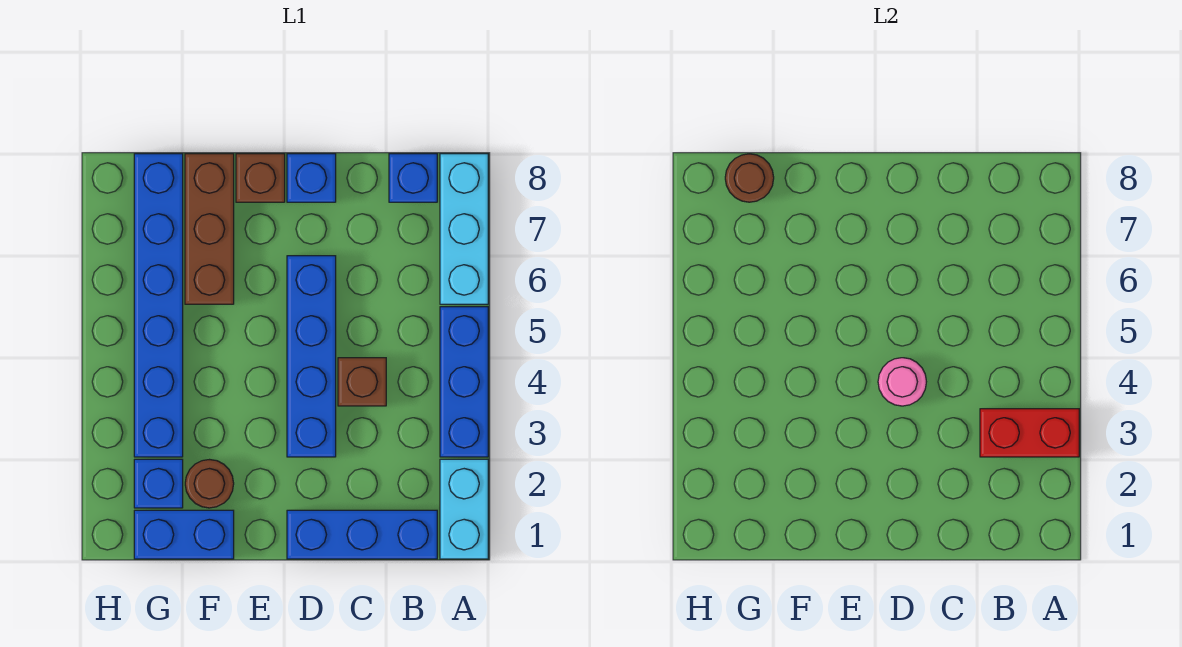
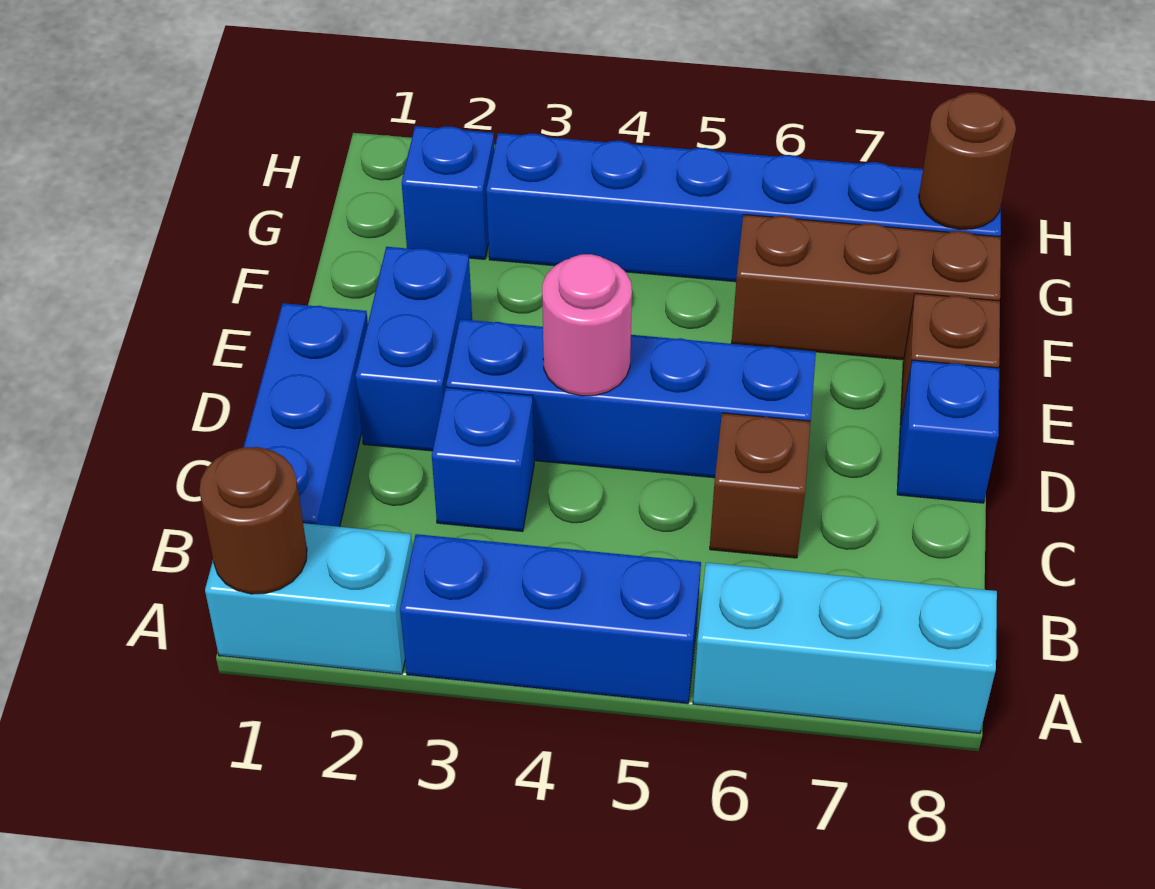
red 1x2 brick [980,409,1079,457] -> none
blue 1x1 brick [389,154,437,202] -> blue 1x1 brick moved to [432,387,534,532]
brown 1x1 brick [338,358,386,406] -> brown 1x1 brick moved to [710,413,811,558]
blue 1x2 brick [134,510,234,559] -> blue 1x2 brick moved to [356,247,472,451]
brown 1x1 round brick [185,460,234,508] -> brown 1x1 round brick moved to [199,447,307,594]

